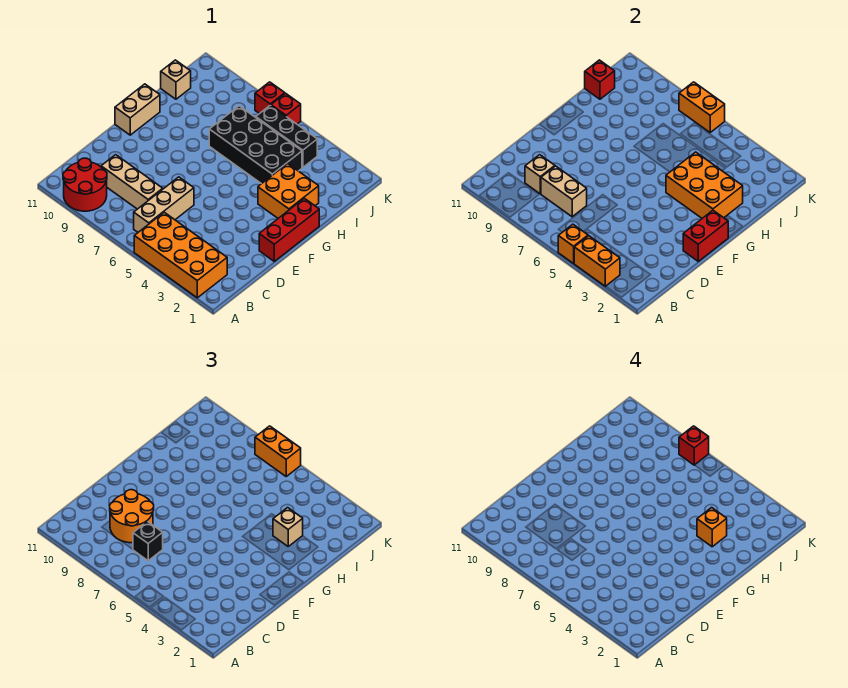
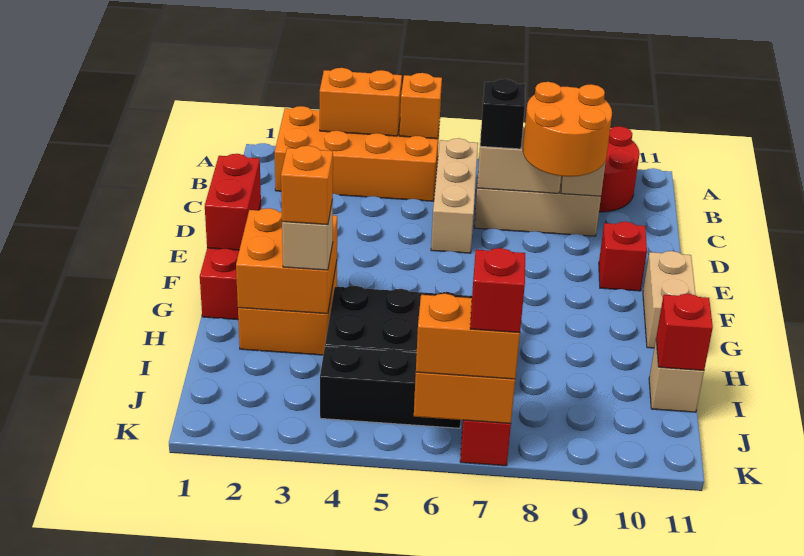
orange 2x3 brick [666,152,743,218] -> orange 2x2 brick [236,208,337,314]
red 1x1 brick [271,93,301,124] -> red 1x1 brick moved to [599,222,647,291]

